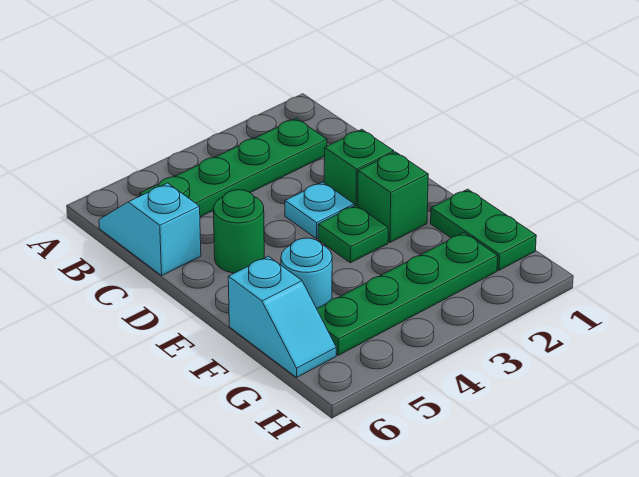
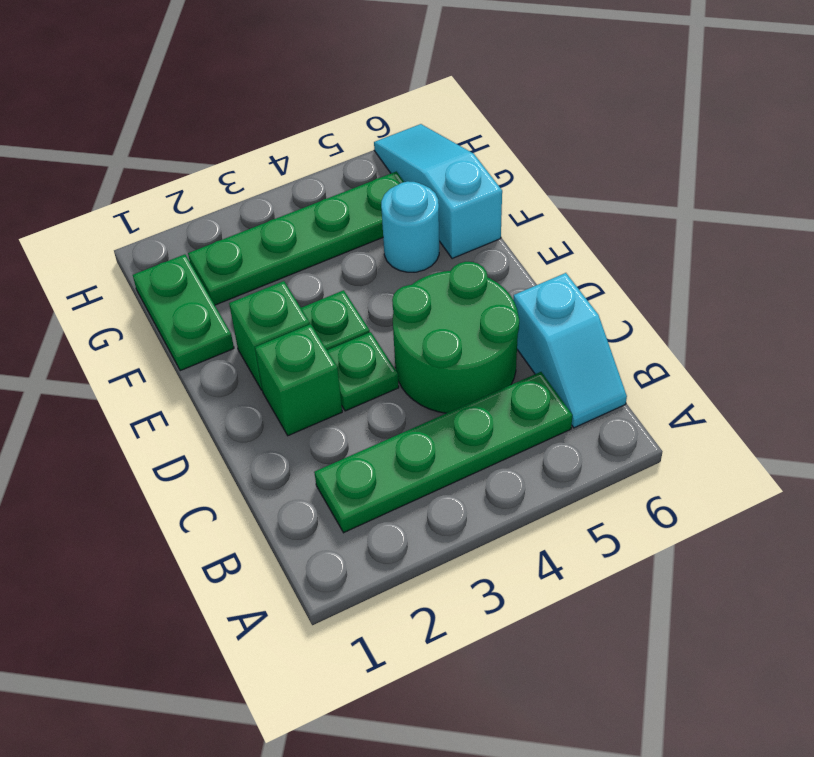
cyan 1x1 plate [285,182,354,239] -> green 1x1 plate [327,332,399,411]
green 1x1 round brick [213,190,264,273] -> green 2x2 round brick [392,262,519,413]
cyan 1x2 slope [228,256,336,377] -> cyan 1x3 slope [374,124,502,259]

